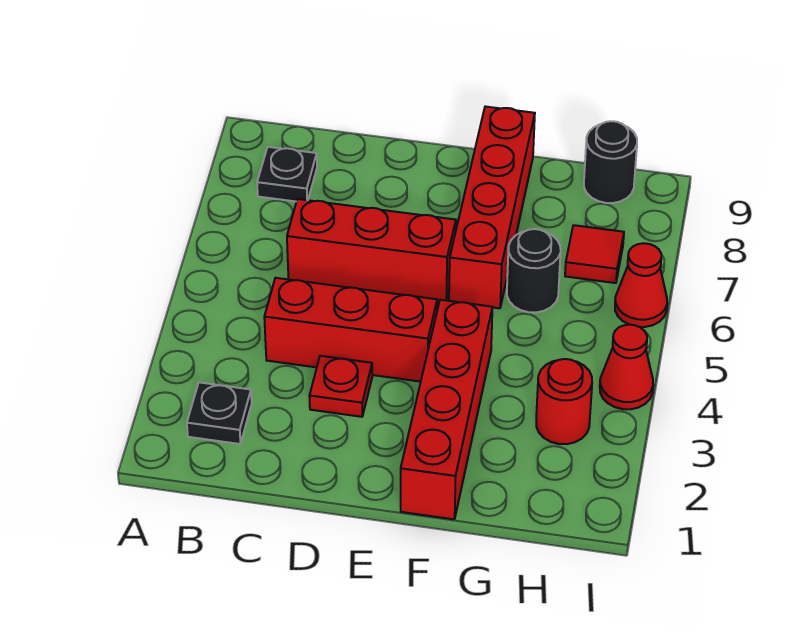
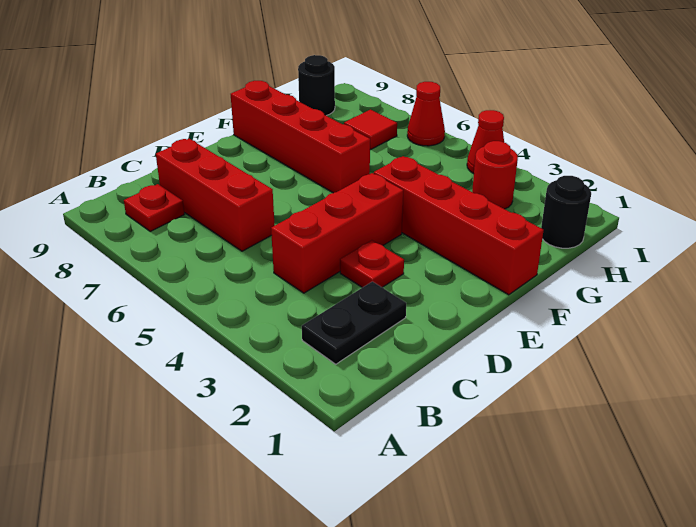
black 1x1 plate [187,382,252,444] -> black 1x2 plate [302,281,406,364]
black 1x1 plate [257,147,317,202] -> red 1x1 plate [124,184,184,231]
red 1x3 brick [287,199,456,300] -> red 1x3 brick turned to [156,139,275,251]
black 1x1 round brick [507,229,561,312] -> black 1x1 round brick moved to [541,176,591,248]

